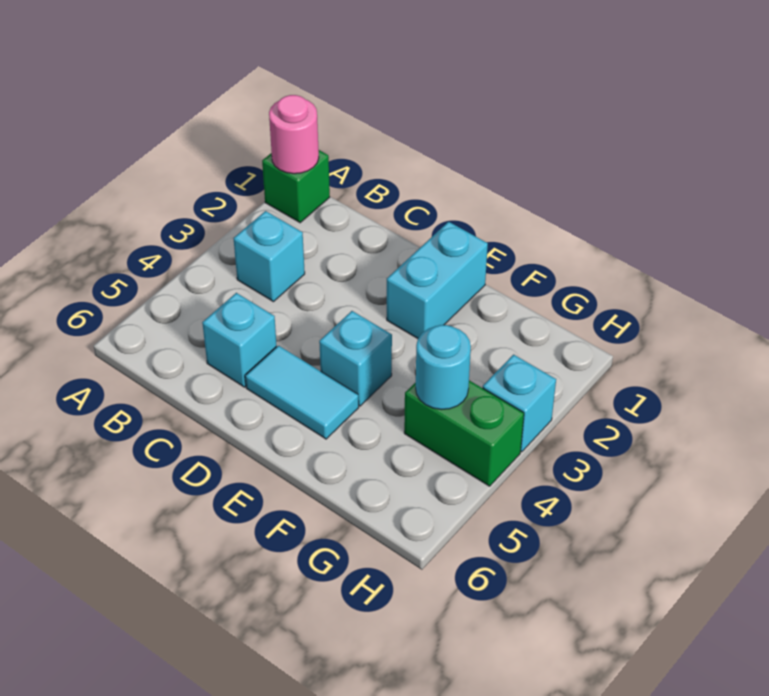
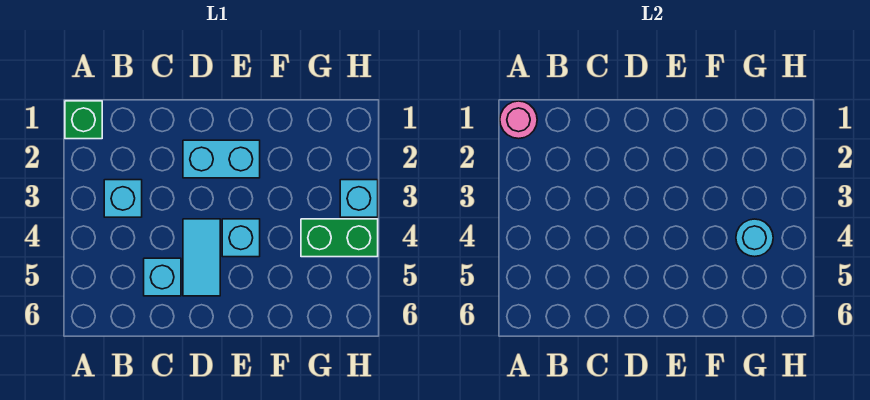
cyan 1x2 tile [245,346,359,439] -> cyan 1x2 tile turned to [183,219,220,296]
cyan 1x2 brick [387,222,488,339] -> cyan 1x2 brick turned to [183,140,260,178]

